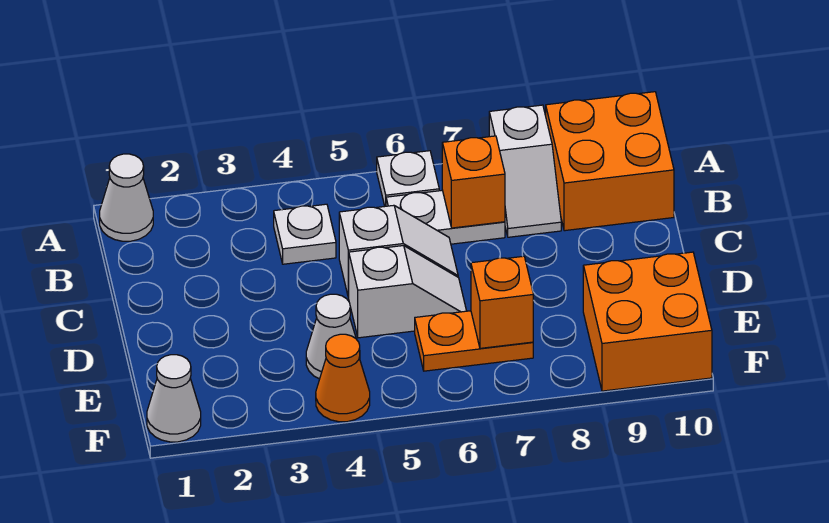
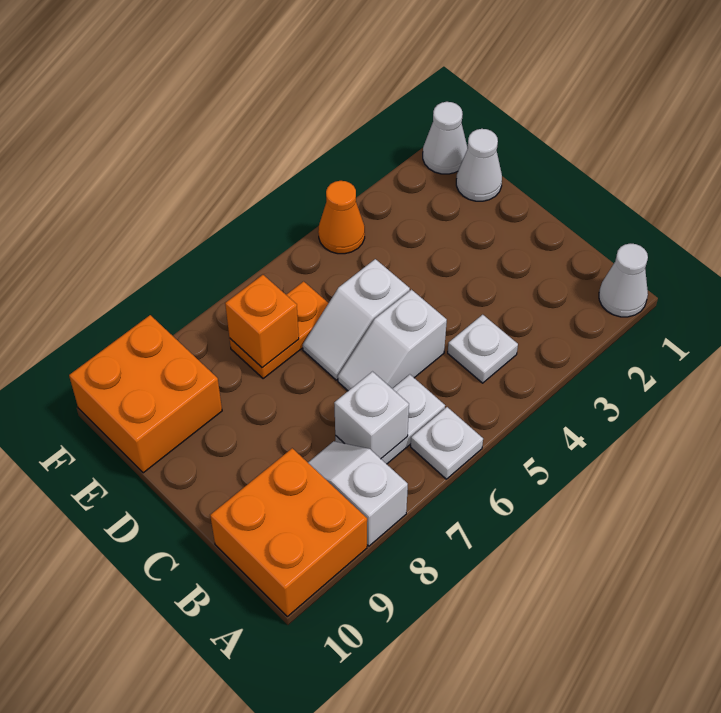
orange 1x1 brick [442,136,505,228] -> white 1x1 brick [334,372,409,459]
white 1x1 cone [306,294,360,379] -> white 1x1 cone moved to [456,129,502,201]

